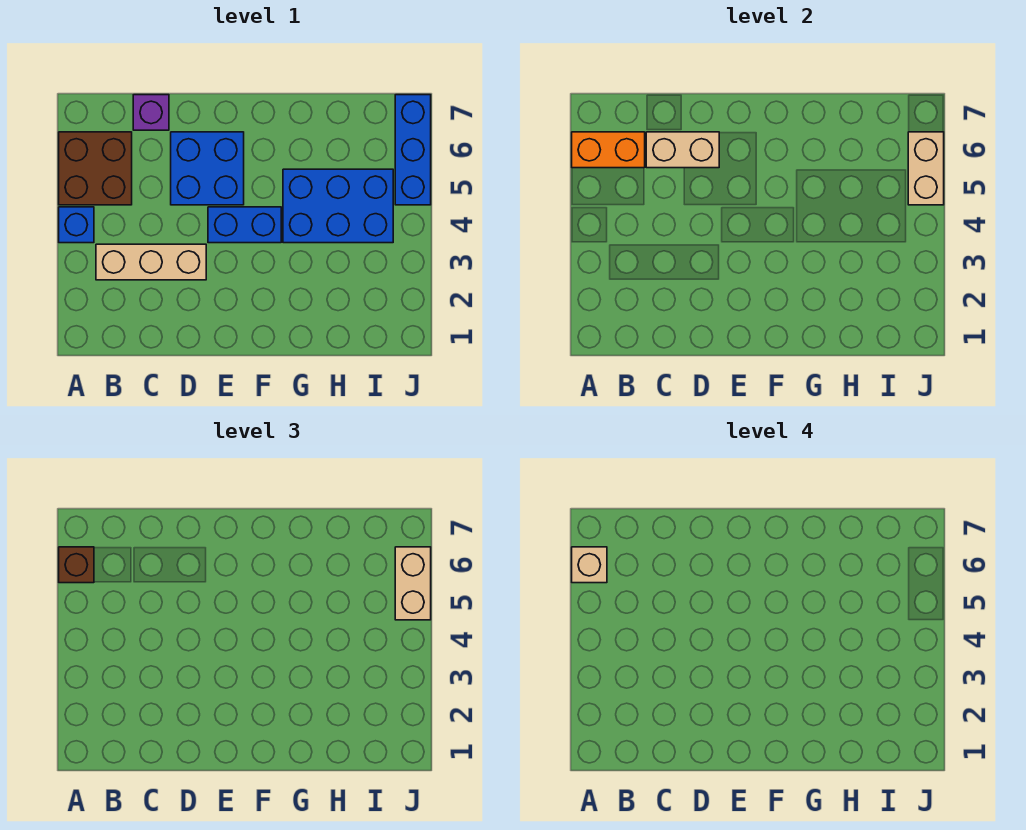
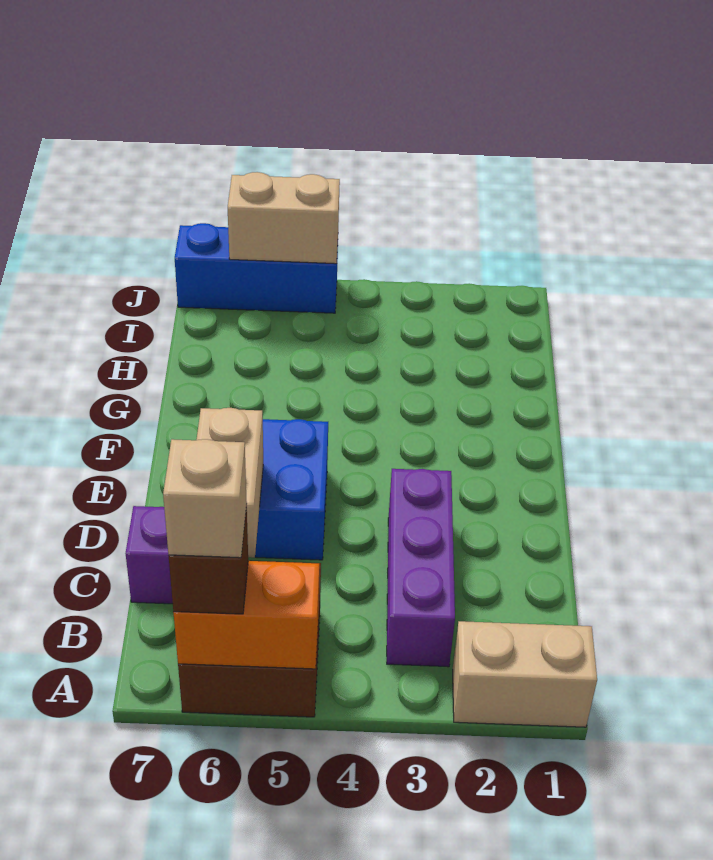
blue 1x1 brick [59,207,94,243] -> none
orange 1x2 brick [572,132,645,168] -> orange 1x2 brick turned to [173,561,319,669]
tan 1x3 brick [96,244,206,280] -> purple 1x3 brick [387,469,455,667]
blue 1x2 brick [208,207,281,243] -> none
blue 2x3 brick [283,169,393,243] -> none
tan 1x2 brick [395,547,431,620] -> tan 1x2 brick moved to [453,621,597,727]

